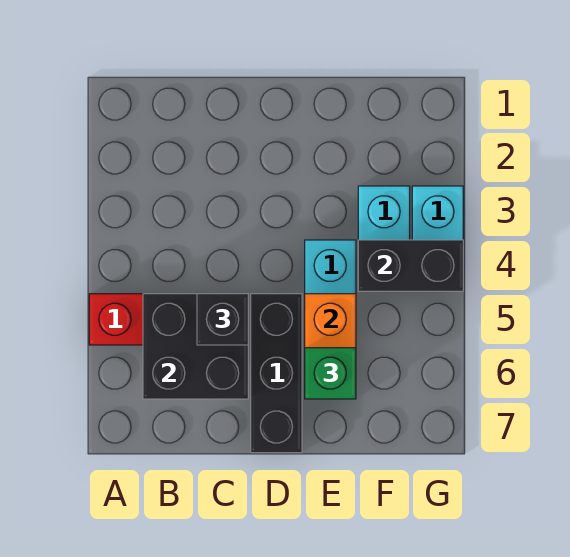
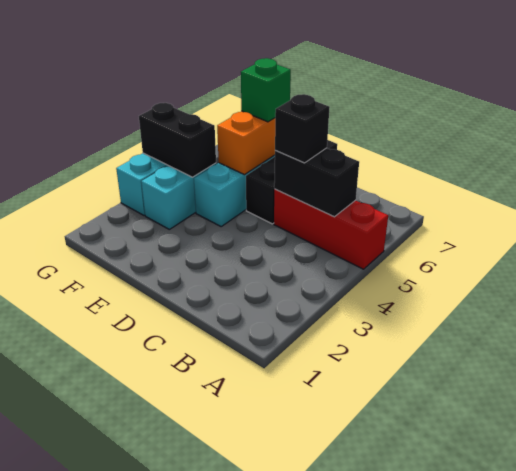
black 2x2 brick [143,294,248,399] -> black 1x2 brick [274,148,359,217]

